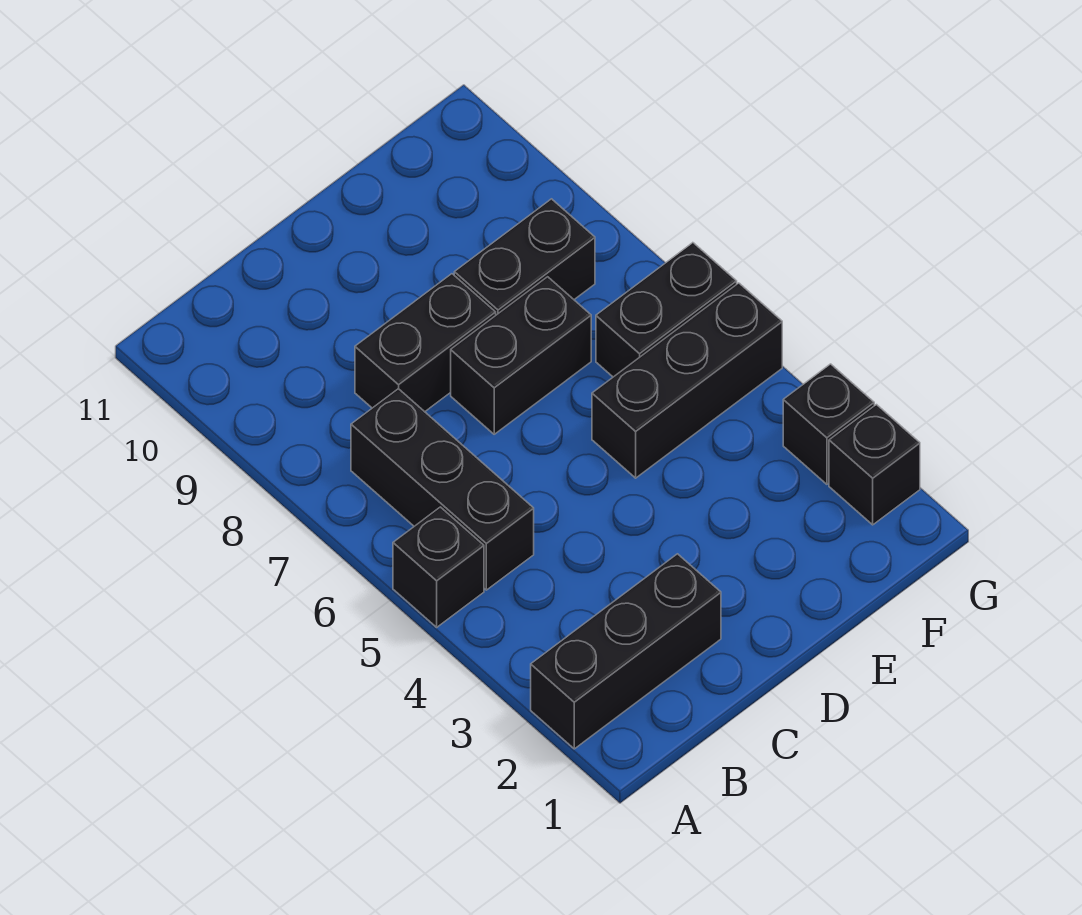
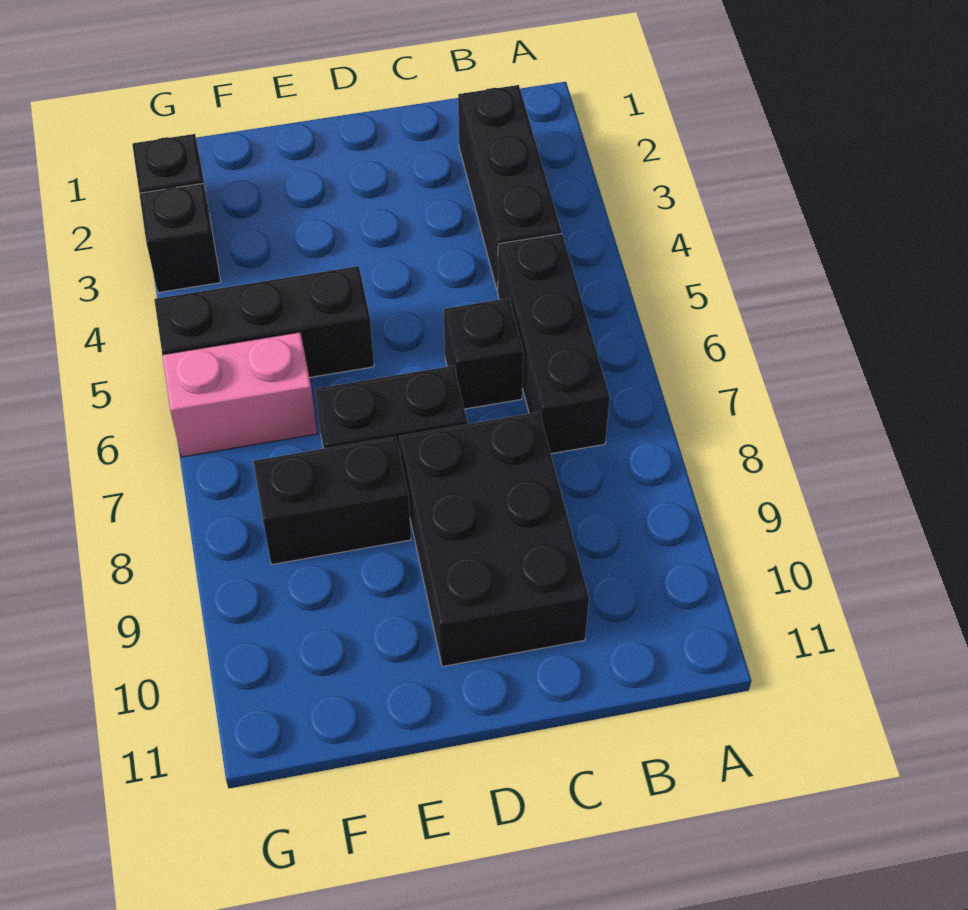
black 1x3 brick [531,554,721,749] -> black 1x3 brick turned to [458,85,561,291]
black 1x1 brick [393,507,484,627] -> black 1x1 brick moved to [444,298,523,409]
black 1x2 brick [355,274,496,412] -> black 2x3 brick [399,412,589,667]
black 1x2 brick [596,243,737,377] -> pink 1x2 brick [162,332,317,457]

